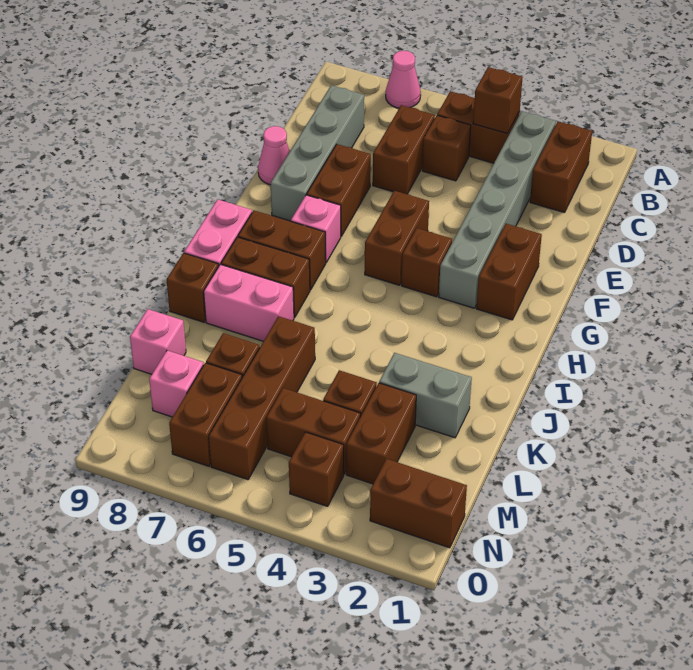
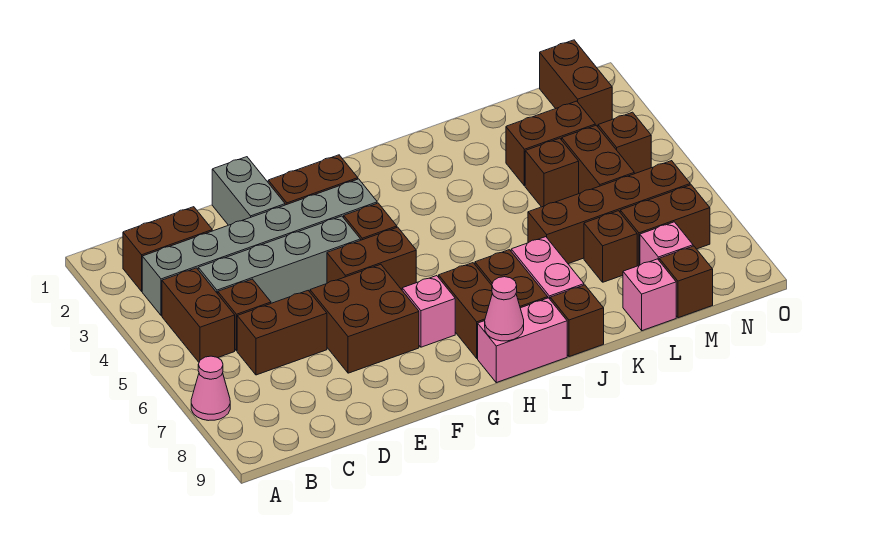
brown 1x1 brick [473,67,523,134] -> brown 1x1 brick moved to [659,246,713,318]
grey 1x4 brick [271,85,364,221] -> grey 1x4 brick moved to [198,216,361,303]
brown 1x2 brick [307,144,371,236] -> brown 2x2 brick [310,264,419,373]
pink 1x1 cone [258,126,290,185] -> pink 1x1 cone moved to [485,277,524,341]
grey 1x2 brick [379,353,472,438] -> grey 1x2 brick moved to [212,157,285,225]

